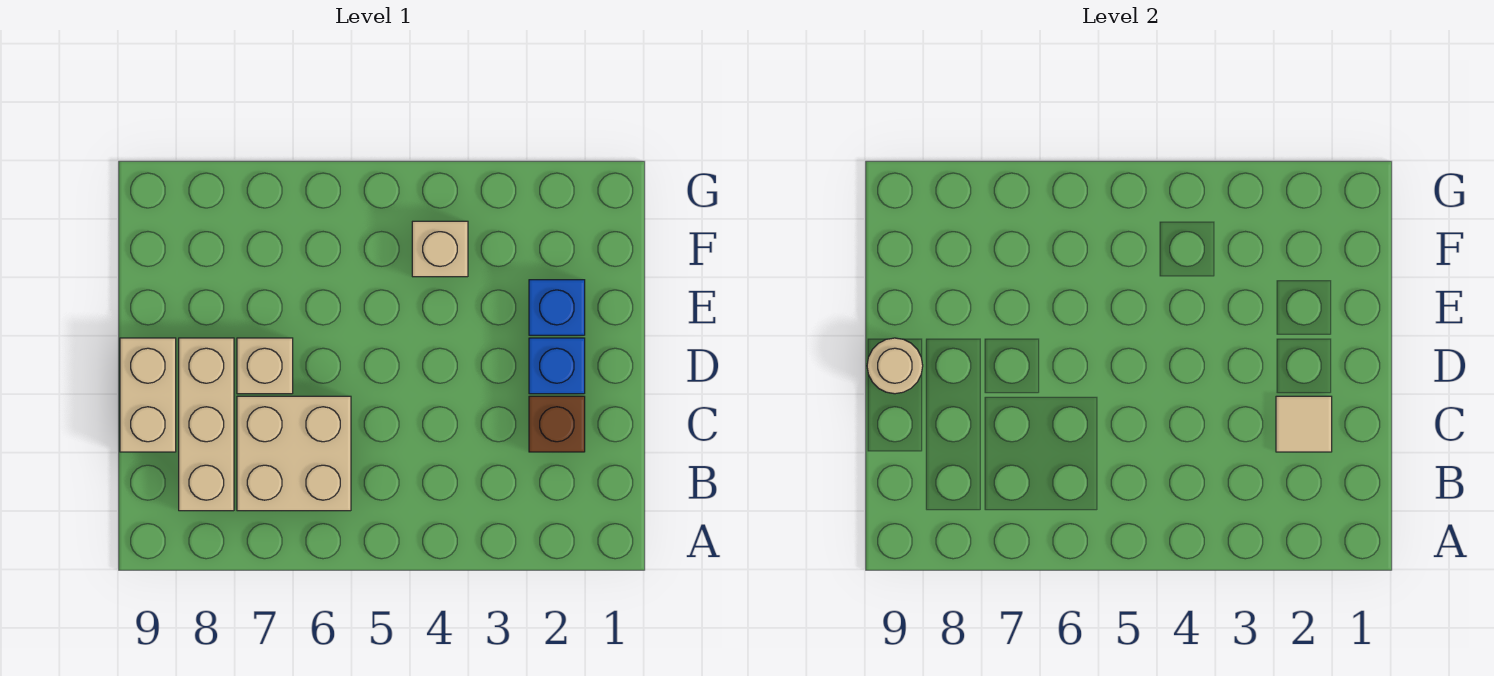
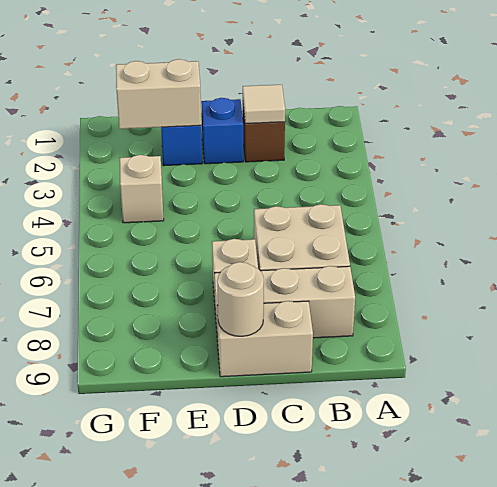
none -> tan 1x2 brick [116,59,201,129]

